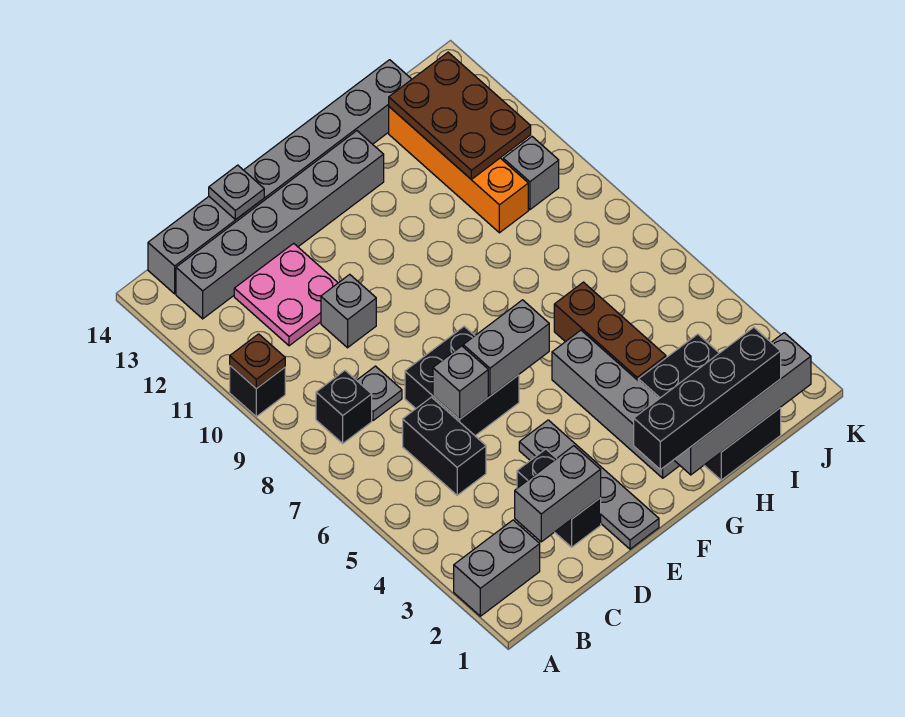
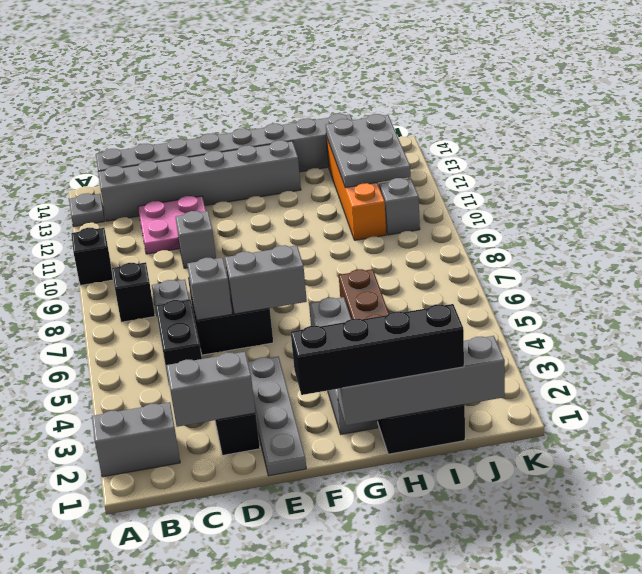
brown 1x1 plate [230,334,285,388] -> none
grey 1x1 plate [209,165,264,220] -> grey 1x1 plate moved to [69,193,105,227]
brown 2x3 plate [389,52,531,179] -> grey 2x3 plate [326,114,411,188]

